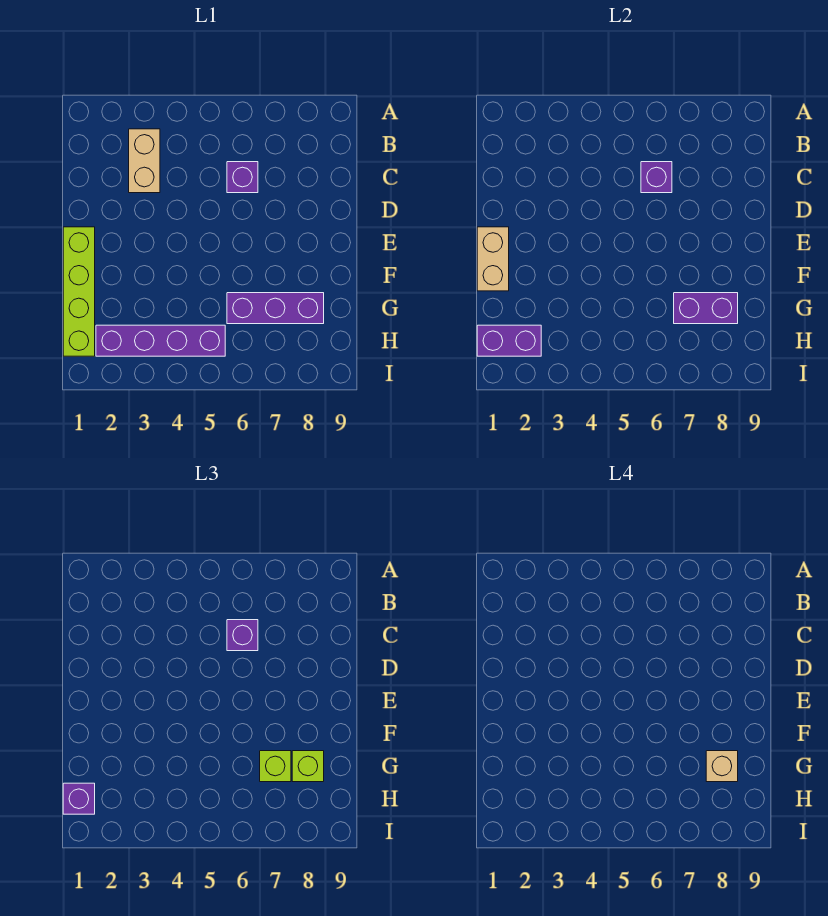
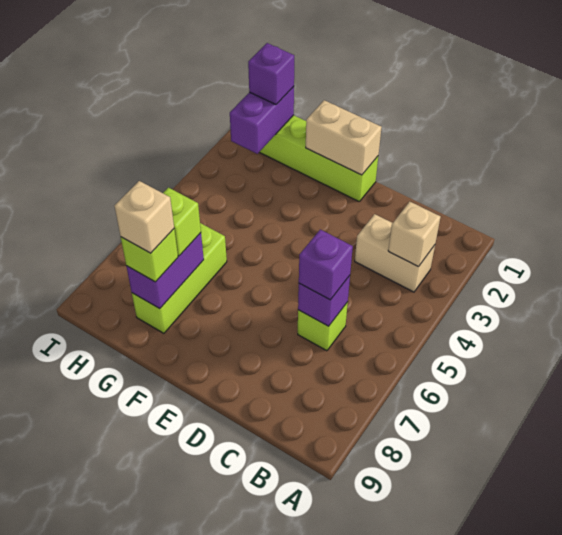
none -> tan 1x1 brick [388,202,441,267]
purple 1x1 brick [227,162,258,193] -> lime 1x1 brick [298,302,348,351]
purple 1x3 brick [227,293,324,324] -> lime 1x3 brick [132,223,227,333]
purple 1x4 brick [96,325,225,356] -> none

